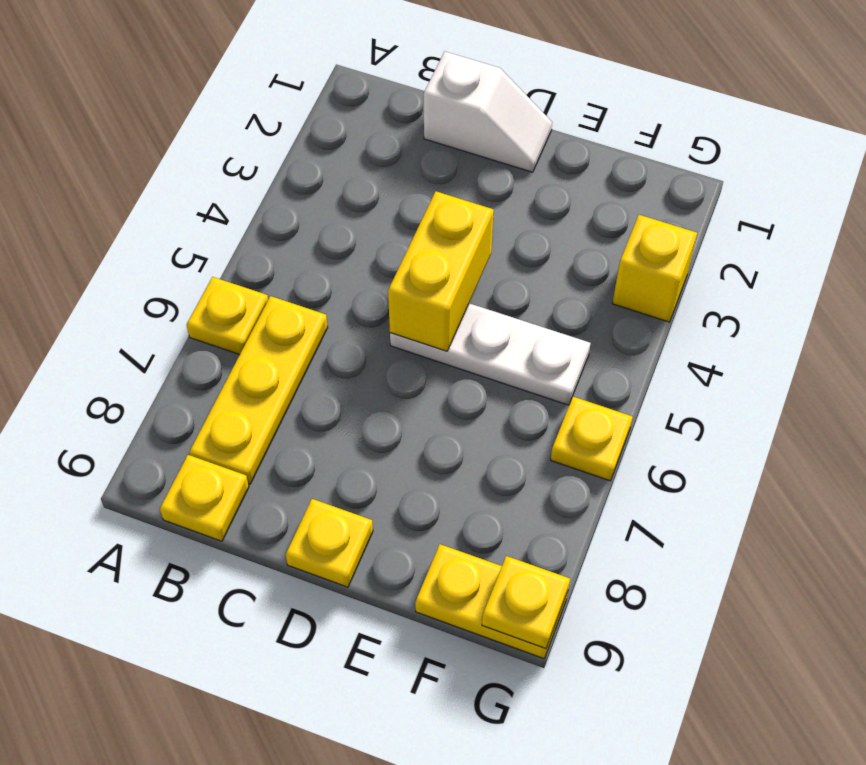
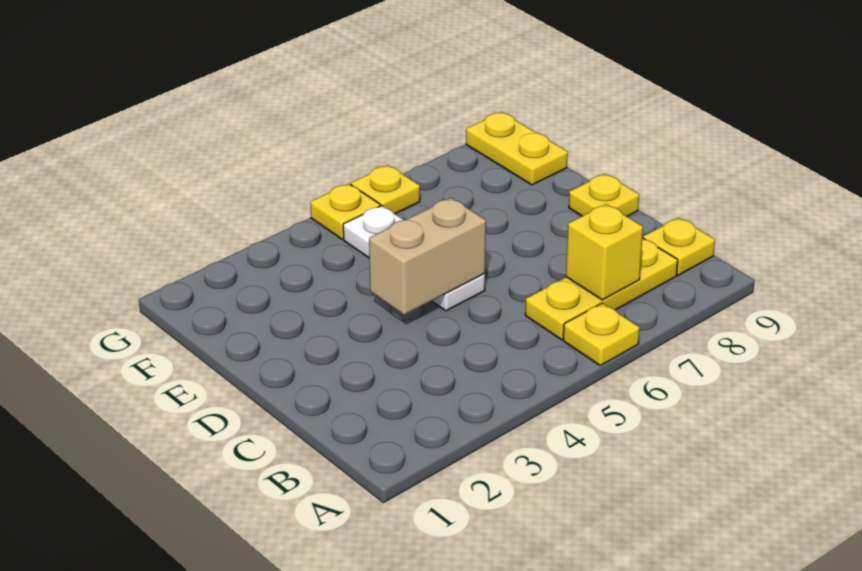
white 1x2 slope [424,52,552,172] -> none
yellow 1x2 brick [388,191,494,351] -> tan 1x2 brick [369,198,486,315]
yellow 1x1 brick [612,215,697,322] -> yellow 1x1 brick moved to [566,204,643,300]
yellow 1x1 plate [482,556,570,649] -> yellow 1x1 plate moved to [310,184,380,239]

